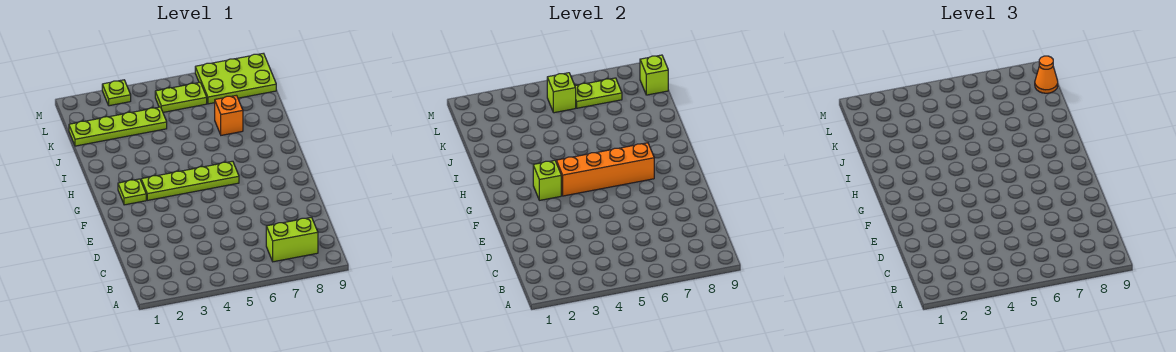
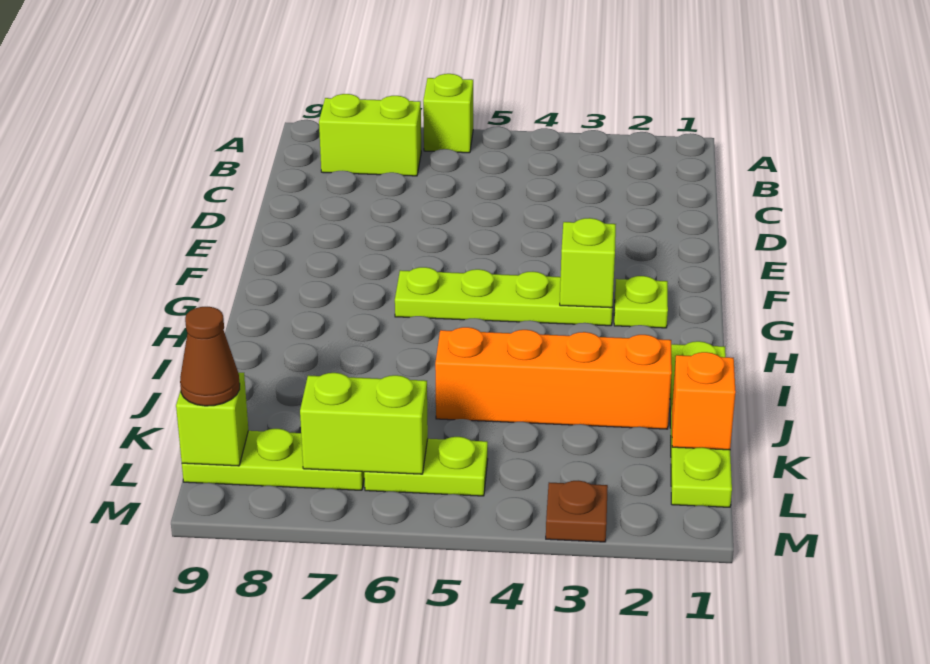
orange 1x4 brick [556,143,654,196] -> orange 1x4 brick moved to [435,327,672,429]
orange 1x1 brick [215,95,243,135] -> orange 1x1 brick moved to [672,352,736,450]
lime 1x4 plate [69,107,167,146] -> lime 1x4 plate turned to [670,341,732,507]
lime 1x1 brick [547,73,576,113] -> lime 1x1 brick moved to [423,74,473,153]
lime 1x2 plate [575,78,622,108] -> lime 1x2 brick [300,373,428,474]
lime 2x3 plate [195,53,276,104] -> lime 1x3 plate [182,429,364,490]
orange 1x1 cone [1035,56,1058,93] -> brown 1x1 cone [180,307,240,406]
lime 1x1 plate [102,80,131,106] -> brown 1x1 plate [546,481,608,542]

